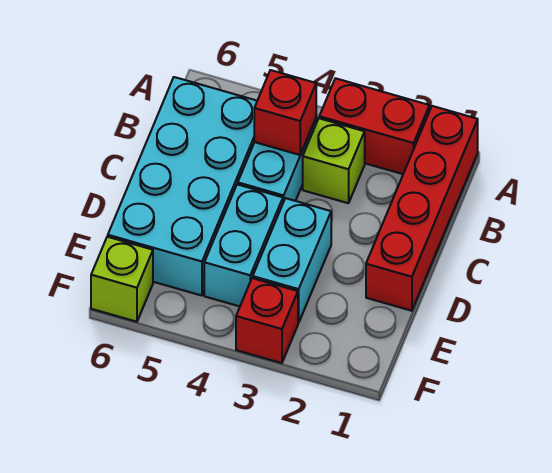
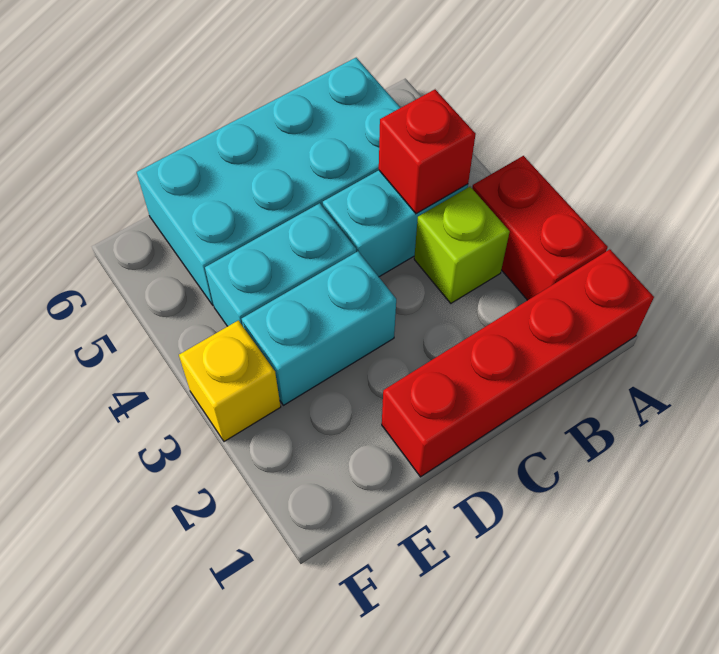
red 1x1 brick [236,278,298,363] -> yellow 1x1 brick [179,320,281,442]
lime 1x1 brick [91,237,153,322] -> none

